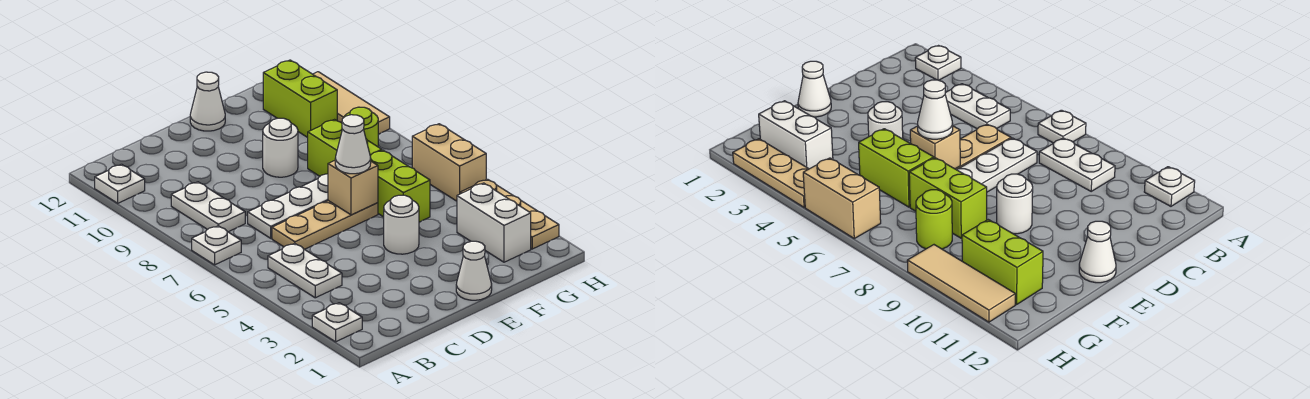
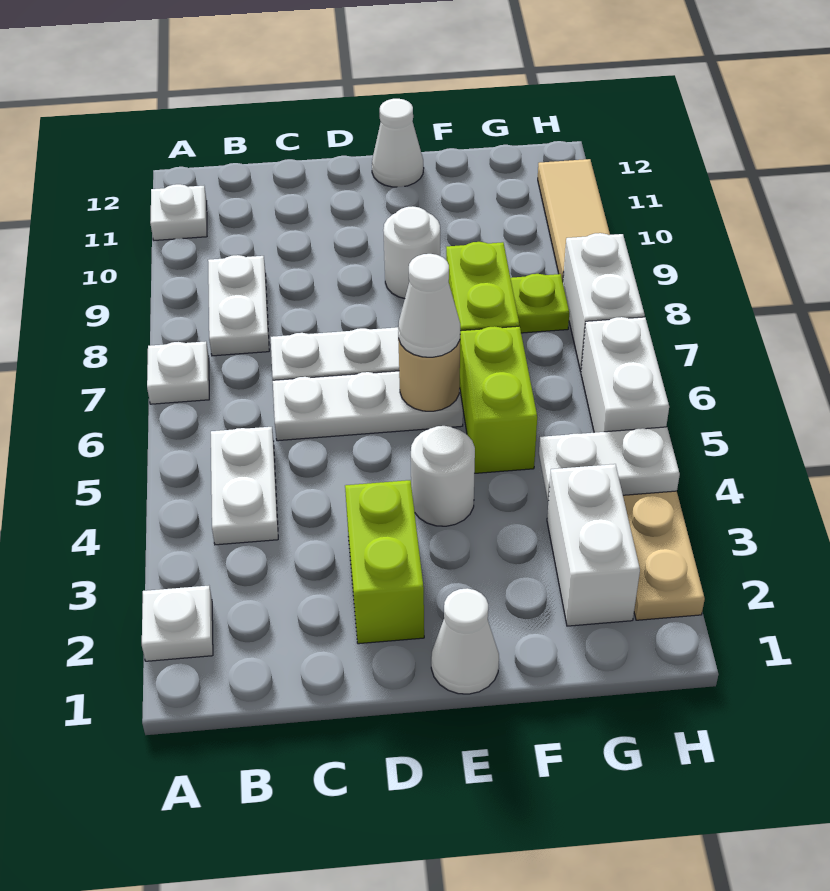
tan 1x3 plate [272,201,378,249] -> white 1x3 plate [273,371,463,441]
tan 1x1 brick [328,161,378,215] -> tan 1x1 round brick [398,339,460,411]
none -> white 1x2 plate [539,427,680,501]
lime 1x1 round brick [344,107,378,147] -> lime 1x1 plate [511,274,569,333]
lime 1x2 brick [263,60,337,138] -> lime 1x2 brick moved to [345,480,424,644]
tan 1x2 brick [412,124,486,201] -> white 1x2 brick [581,317,669,433]
none -> white 1x2 brick [563,233,645,371]

